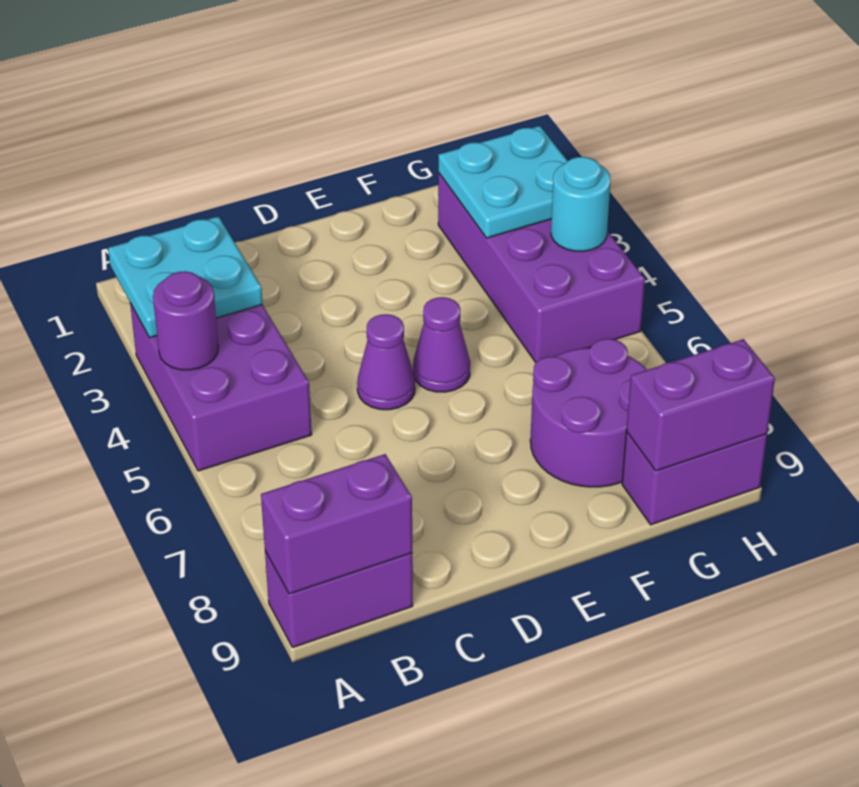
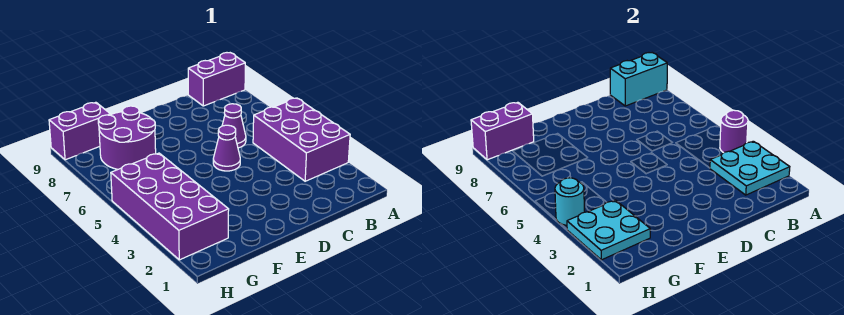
purple 1x2 brick [261,454,412,594] -> cyan 1x2 brick [610,53,667,106]
purple 1x1 cone [413,297,470,392] -> purple 1x1 cone moved to [222,104,246,148]

